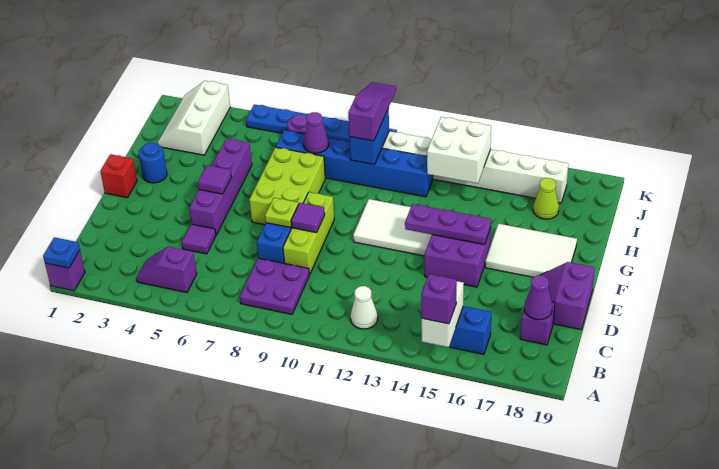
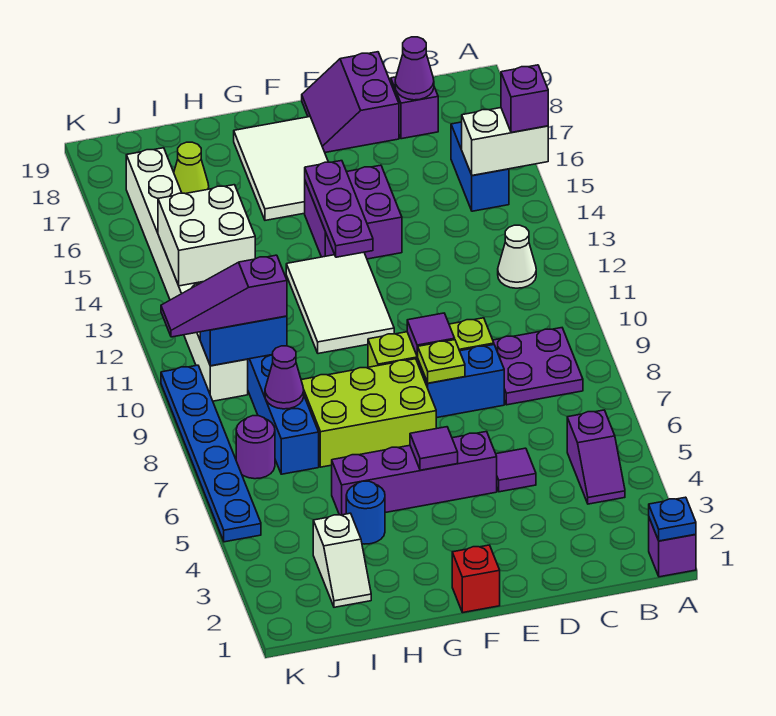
purple 2x2 slope [541,262,595,330] -> purple 2x2 slope turned to [302,52,399,152]
blue 1x1 round brick [139,143,167,183] -> blue 1x1 round brick moved to [346,481,385,544]
white 2x3 slope [157,81,230,155] -> white 1x2 slope [313,513,371,607]

